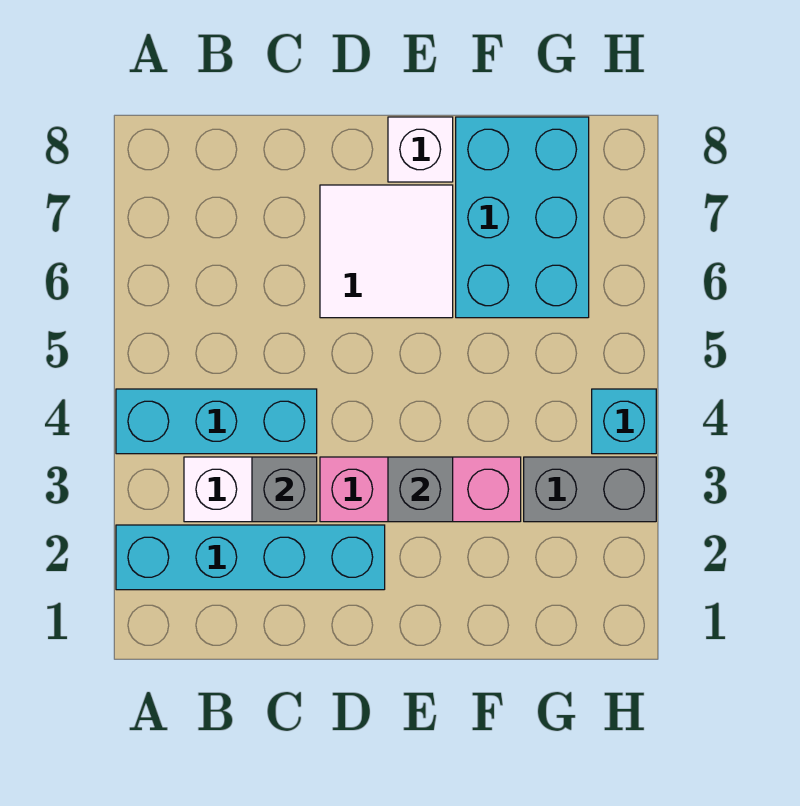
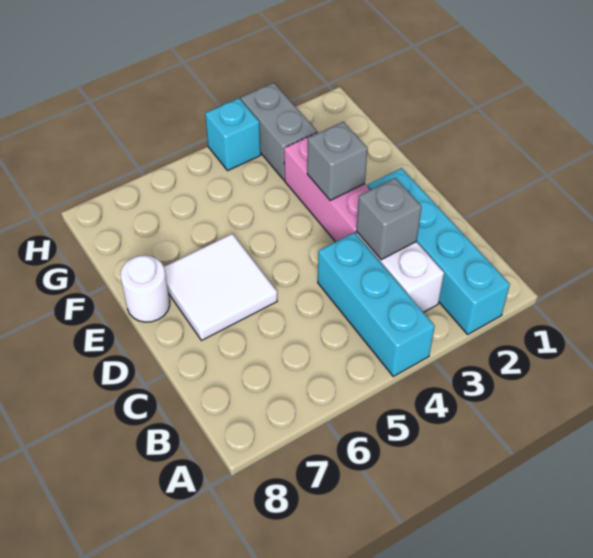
white 1x1 brick [388,117,453,182] -> white 1x1 round brick [121,255,170,322]
cyan 2x3 brick [456,117,589,318] -> none

